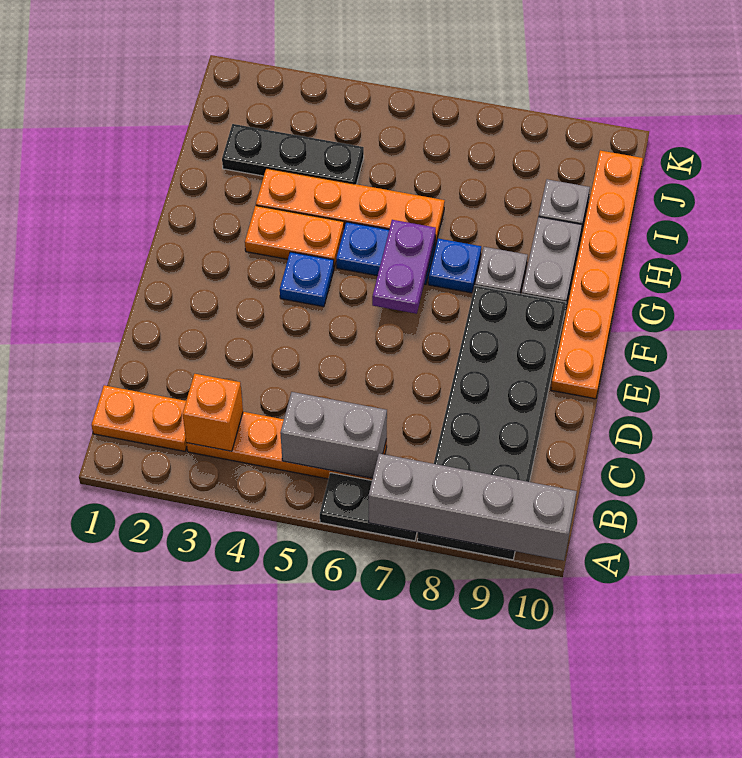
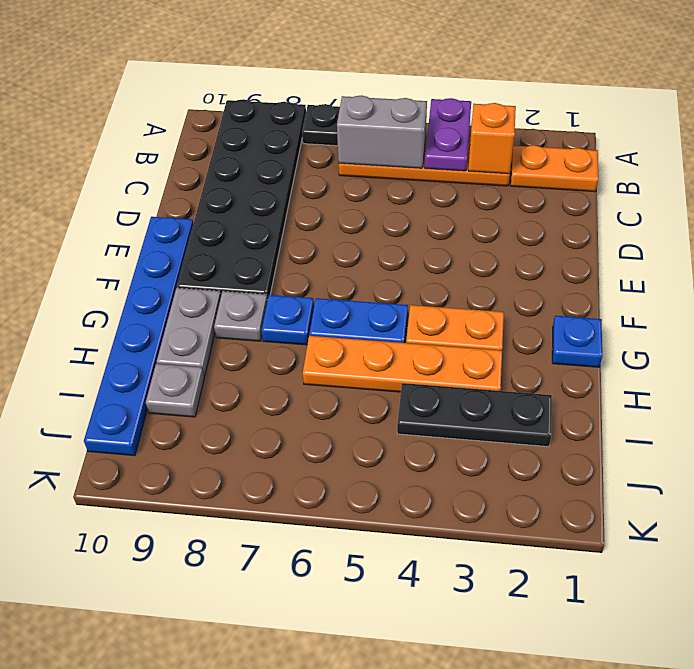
grey 1x4 brick [369,454,577,561] -> none
orange 1x6 plate [551,150,643,399] -> blue 1x6 plate [84,217,193,456]
blue 1x1 plate [280,252,334,307] -> blue 1x1 plate moved to [552,316,602,367]
purple 1x2 plate [372,220,436,314] -> purple 1x2 plate moved to [425,98,471,171]

